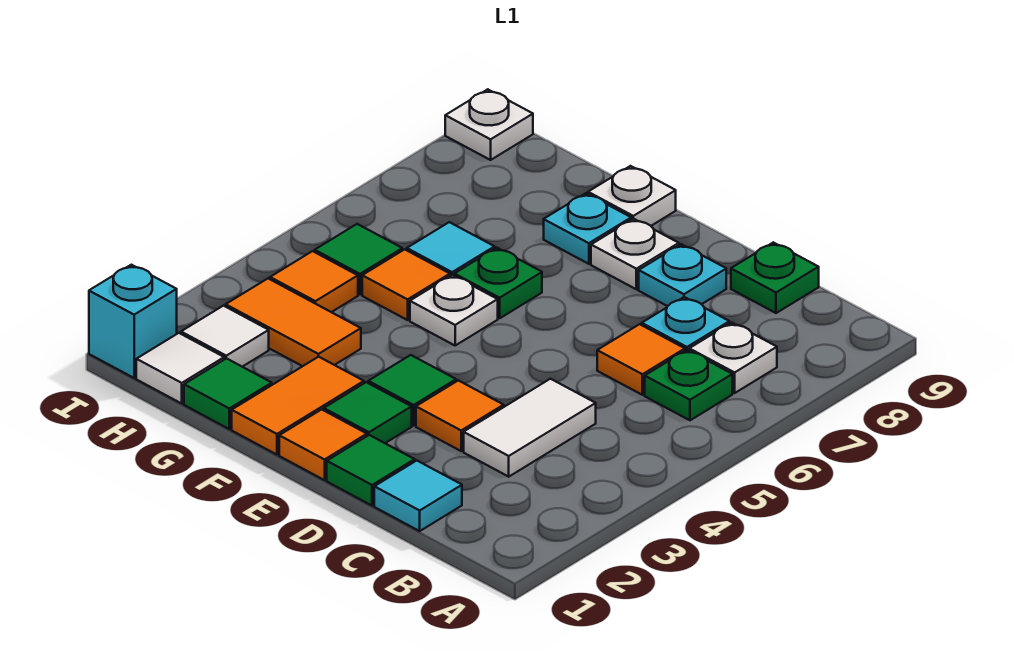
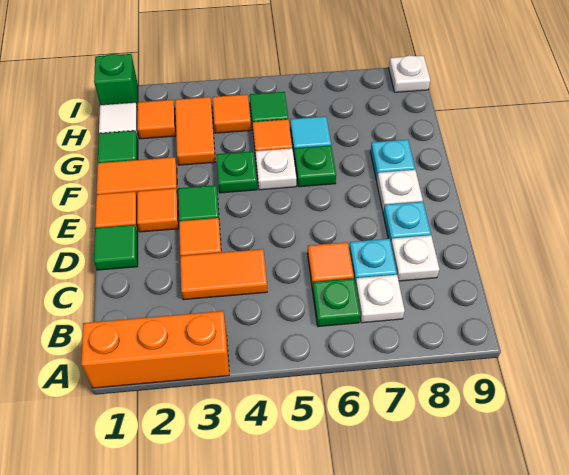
none -> orange 1x3 brick [81,311,229,388]
cyan 1x1 tile [374,461,462,531] -> none
white 1x2 tile [464,379,596,477] -> orange 1x2 tile [180,249,267,300]
green 1x1 plate [731,242,819,313] -> green 1x1 plate moved to [216,151,257,193]
green 1x1 tile [324,382,412,443] -> orange 1x1 tile [137,188,179,232]
white 1x1 plate [588,166,676,226] -> white 1x1 plate moved to [391,235,439,281]
white 1x1 tile [181,306,269,367] -> orange 1x1 tile [137,100,176,139]
cyan 1x1 brick [89,265,177,378] -> green 1x1 brick [94,54,138,110]

